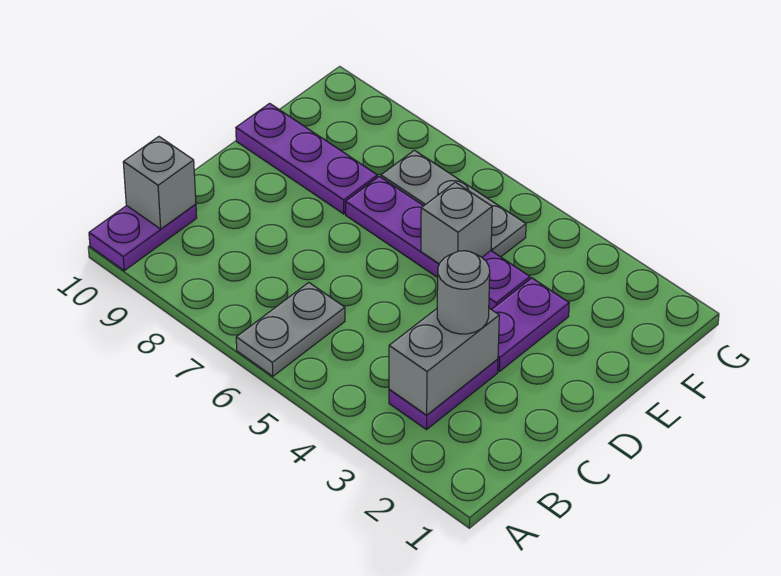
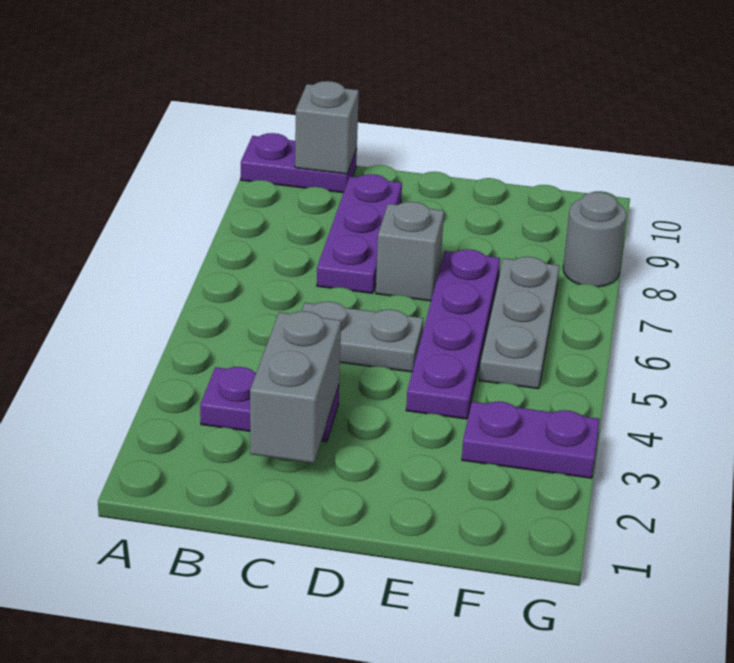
grey 1x2 plate [236,283,345,376] -> grey 1x2 plate moved to [302,302,423,372]
grey 1x2 brick [389,308,499,415] -> grey 1x2 brick turned to [250,311,341,463]
grey 1x1 round brick [437,251,490,334] -> grey 1x1 round brick moved to [563,192,627,287]
purple 1x2 plate [491,278,569,371] -> purple 1x2 plate moved to [462,401,600,478]
grey 1x1 brick [421,182,492,264] -> grey 1x1 brick moved to [376,202,444,301]
purple 1x3 plate [236,103,378,214] -> purple 1x3 plate moved to [317,174,402,293]

